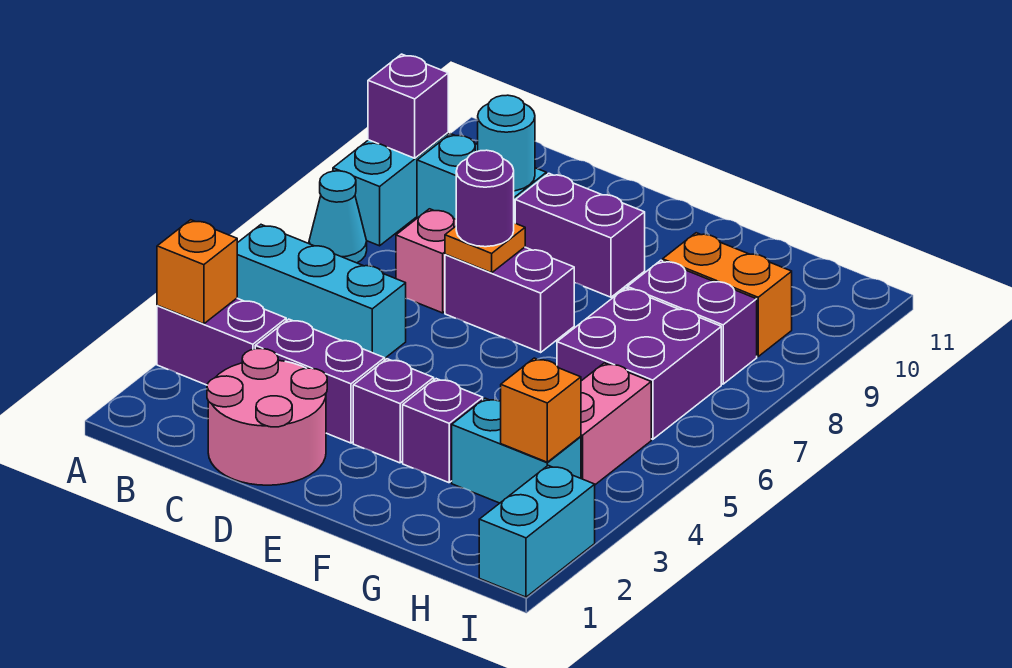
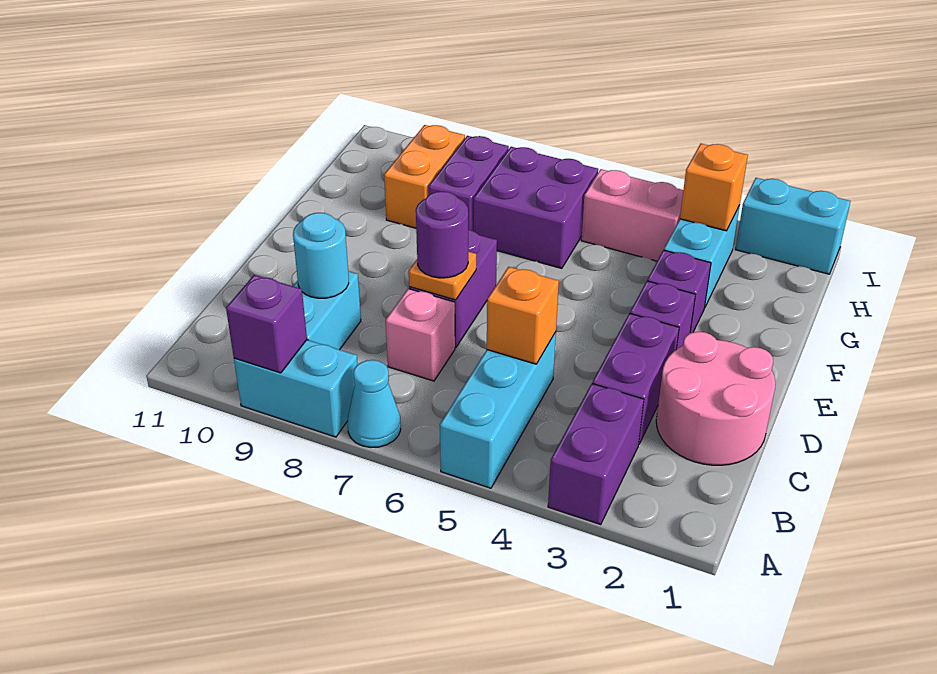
orange 1x1 brick [157,220,237,324] -> orange 1x1 brick moved to [487,267,559,364]
purple 1x2 brick [515,173,645,297] -> none

